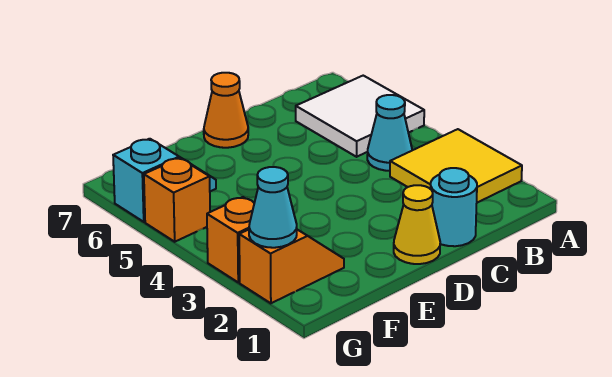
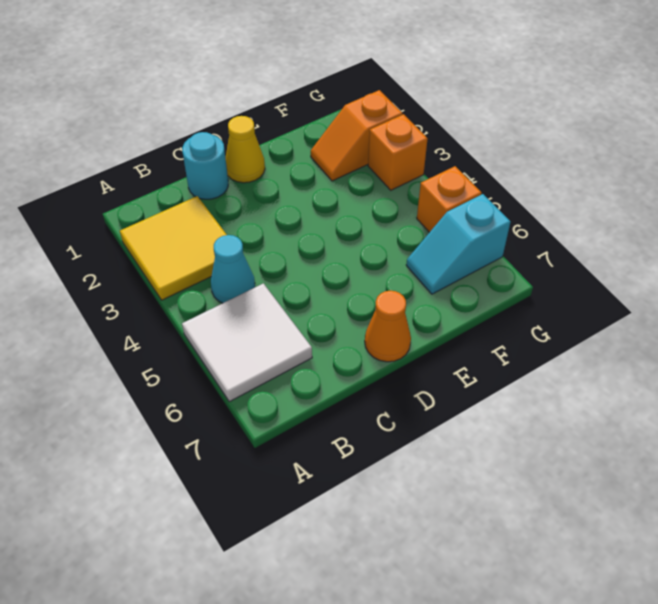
cyan 1x1 cone [249,167,297,248] -> none

